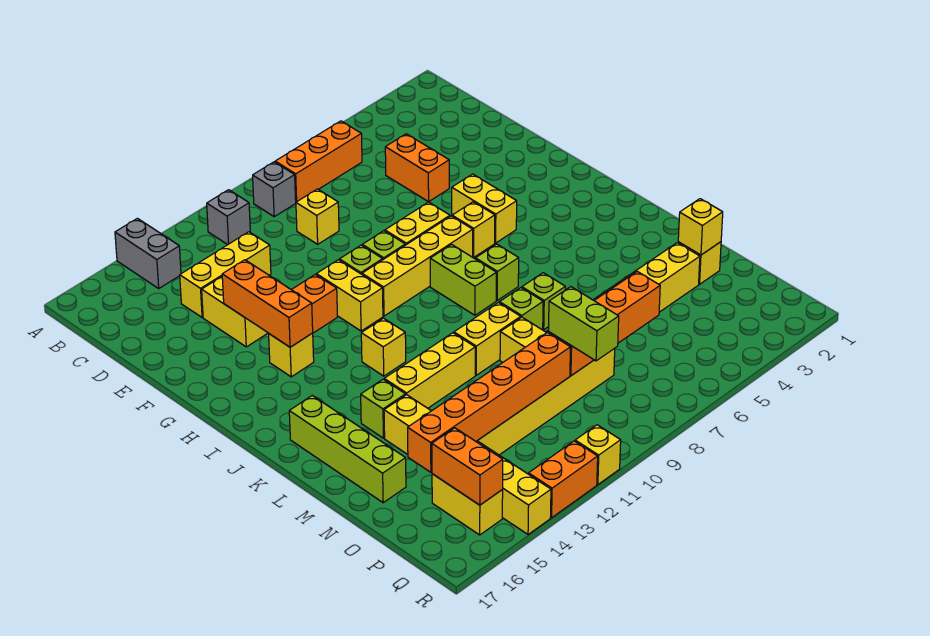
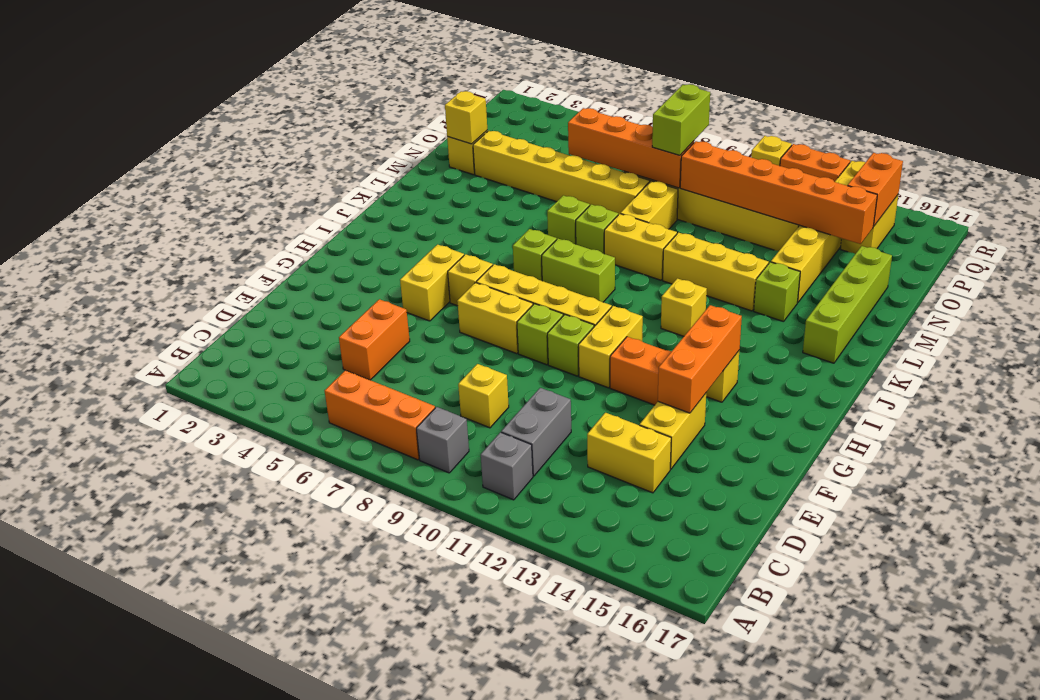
grey 1x2 brick [115,218,181,288] -> grey 1x2 brick moved to [501,388,571,476]
yellow 1x3 brick [180,232,271,318] -> yellow 1x2 brick [587,413,671,493]
lime 1x2 brick [430,245,496,315] -> lime 1x2 brick turned to [541,239,615,302]

